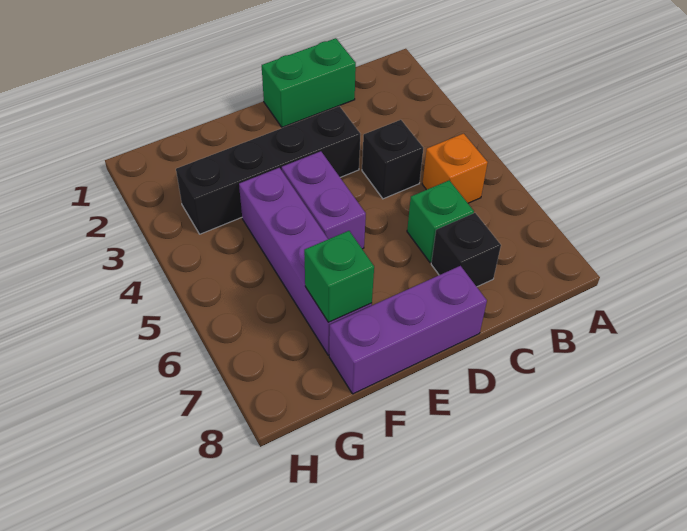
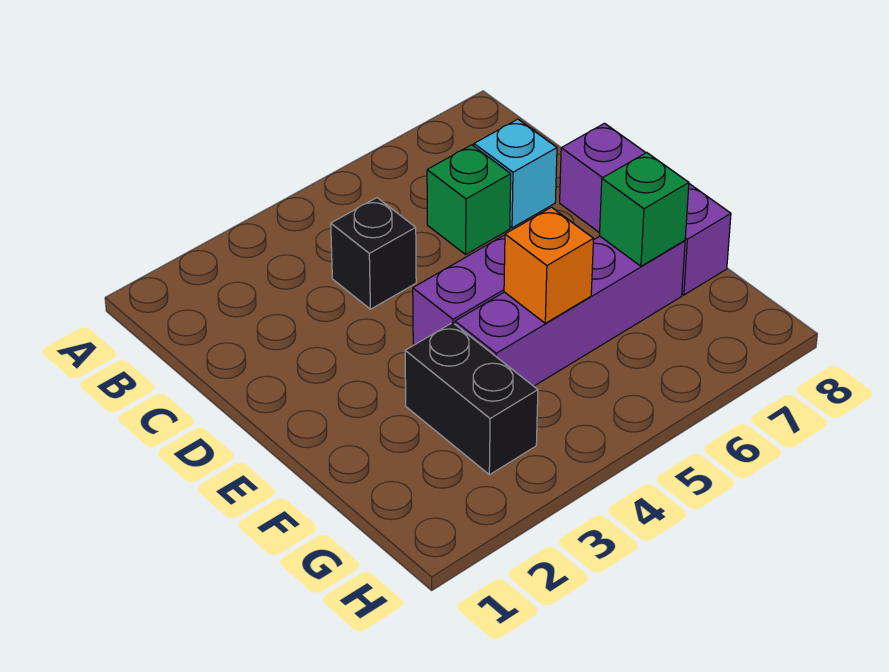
orange 1x1 brick [422,134,488,203] -> orange 1x1 brick moved to [504,207,593,323]
green 1x2 brick [262,38,356,127] -> none
black 1x1 brick [431,213,501,287] -> cyan 1x1 brick [474,119,557,228]
black 1x4 brick [176,106,360,234] -> black 1x2 brick [405,323,538,475]

